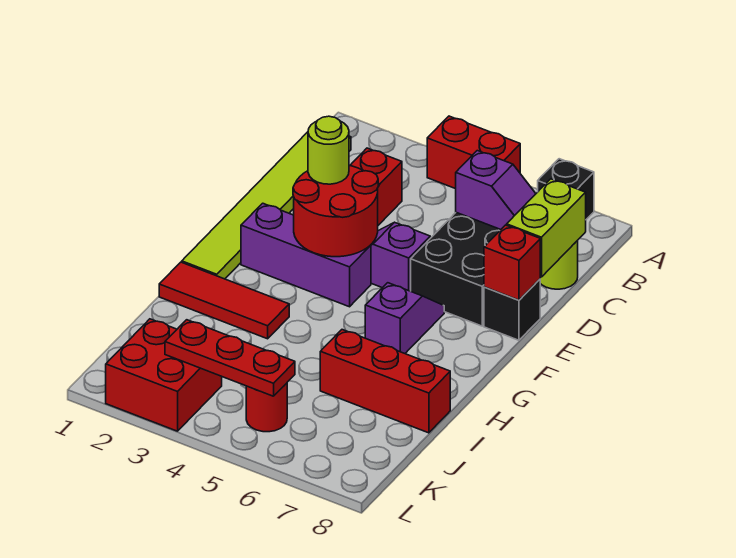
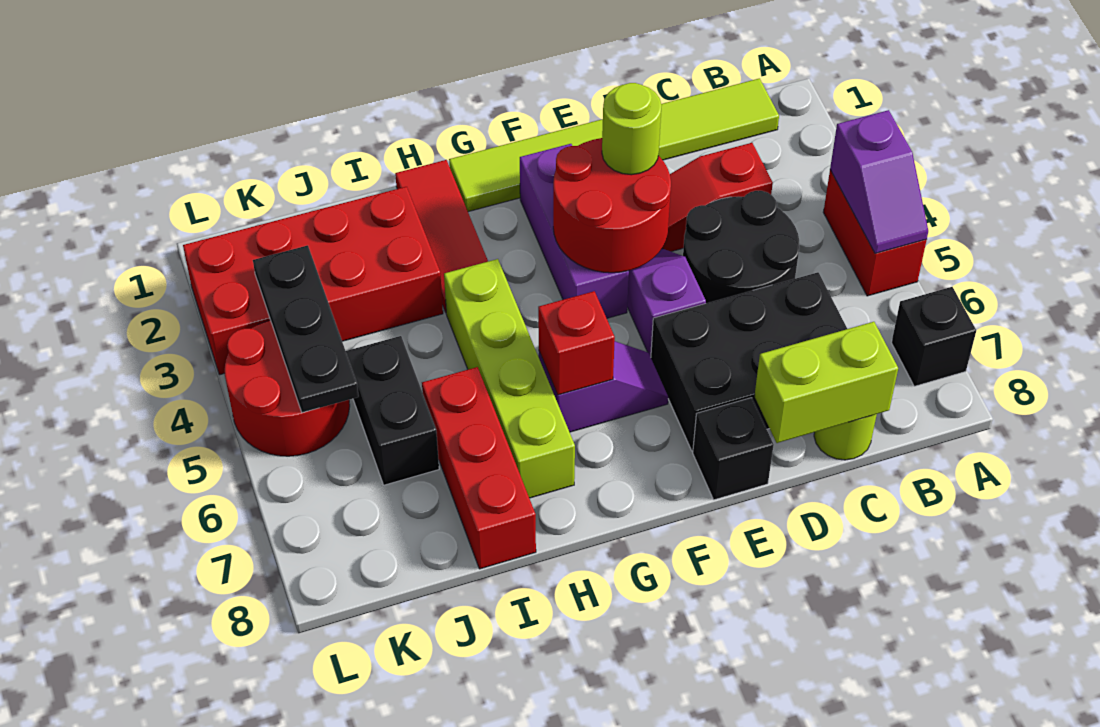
none -> black 2x2 round brick [683,191,799,303]
purple 1x2 slope [456,151,536,230] -> purple 1x2 slope moved to [830,110,928,253]
red 1x1 brick [484,225,540,300] -> red 1x1 brick moved to [538,291,615,395]
none -> lime 1x4 brick [444,259,575,498]
none -> black 1x2 brick [346,336,439,485]
red 2x2 brick [106,319,222,431] -> red 2x4 brick [183,187,443,375]
red 1x3 plate [165,320,295,396] -> black 1x3 plate [253,245,359,413]
red 1x1 round brick [246,383,287,432] -> red 2x2 round brick [225,320,350,456]

